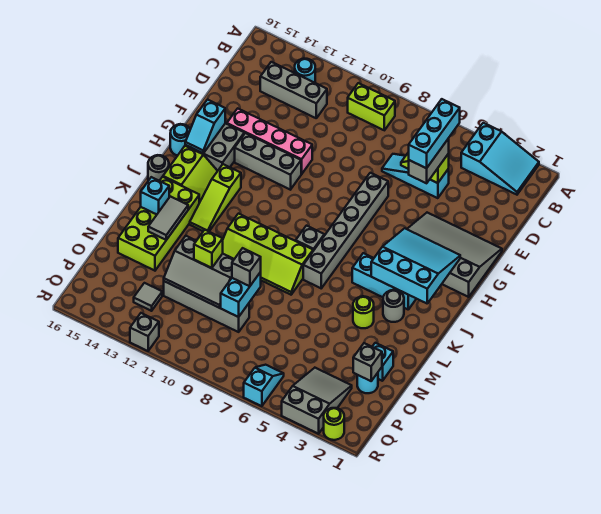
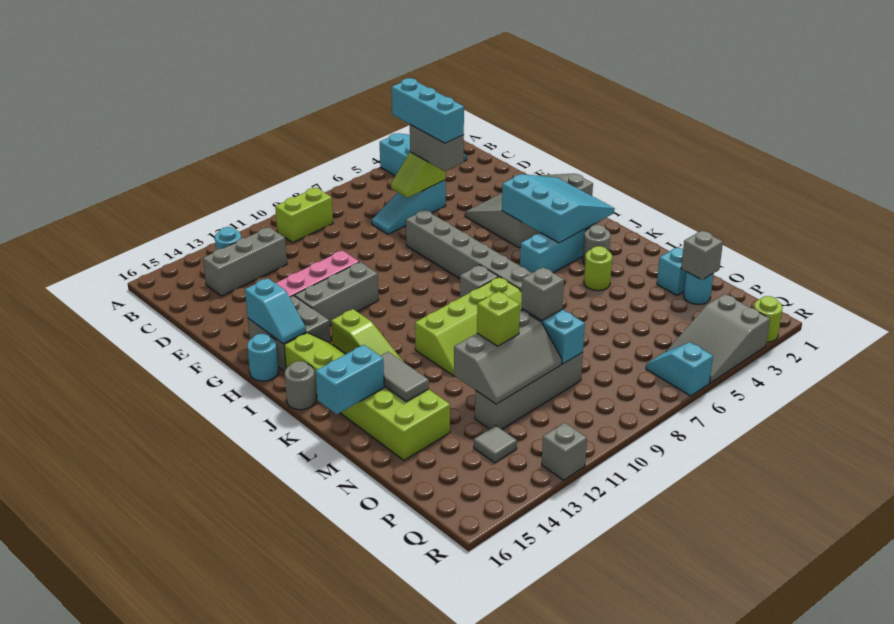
cyan 3x3 slope [371,228,460,303] -> cyan 3x3 slope turned to [502,174,615,243]
cyan 1x1 brick [141,177,169,214] -> cyan 1x2 brick [316,345,384,414]
grey 2x3 slope [282,368,352,434] -> grey 2x3 slope turned to [667,294,770,383]

